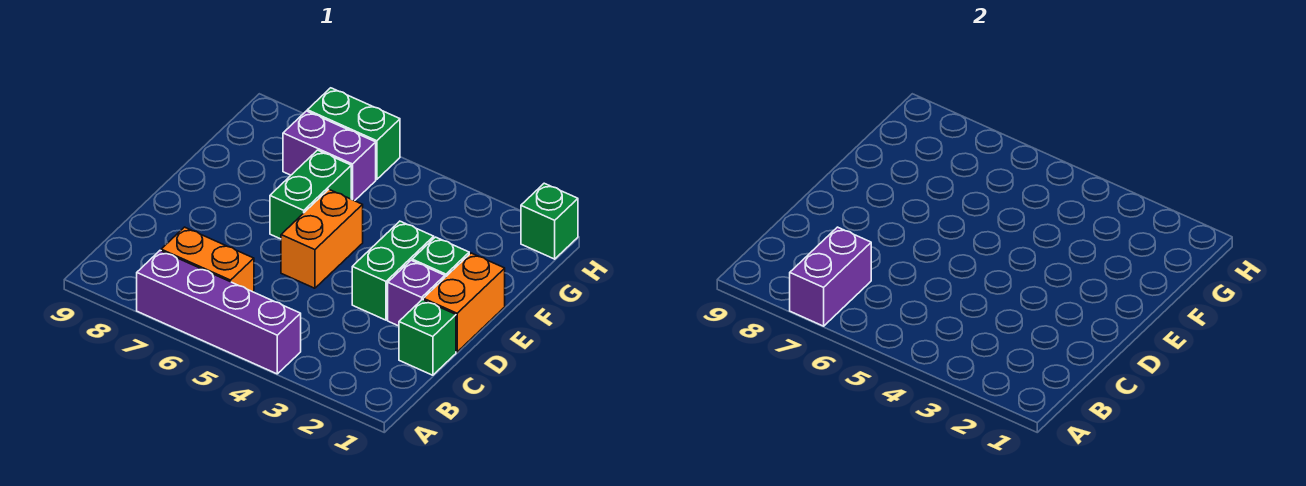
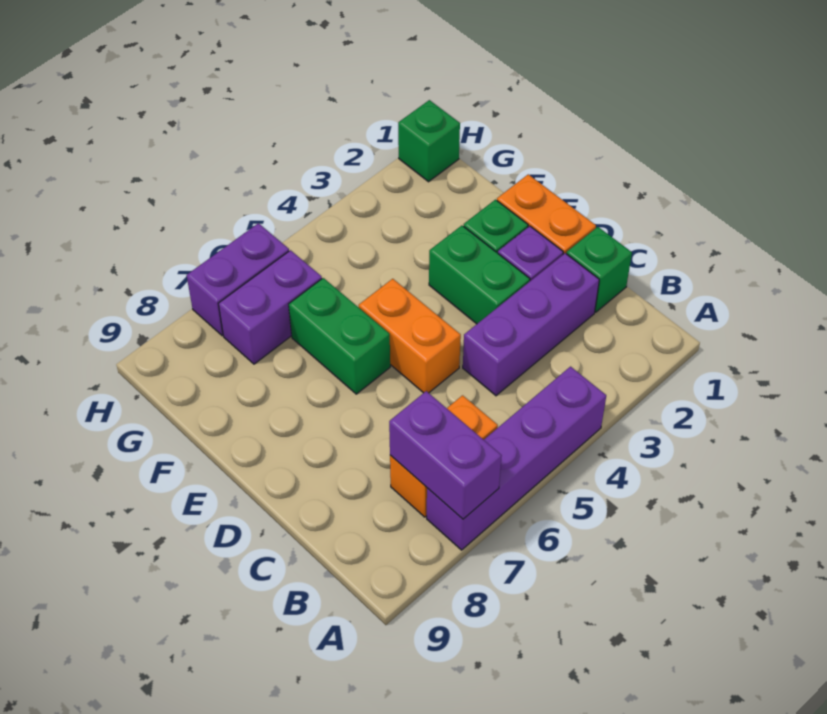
none -> purple 1x3 brick [463,253,599,396]
green 1x2 brick [307,88,400,179] -> purple 1x2 brick [187,223,289,336]

